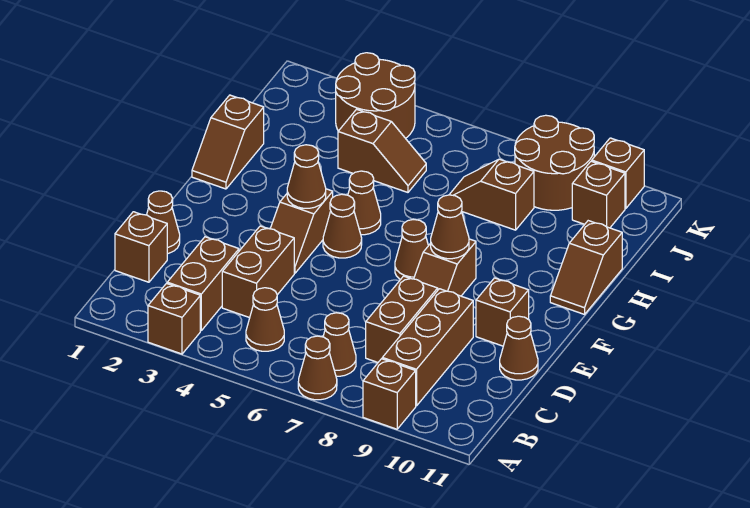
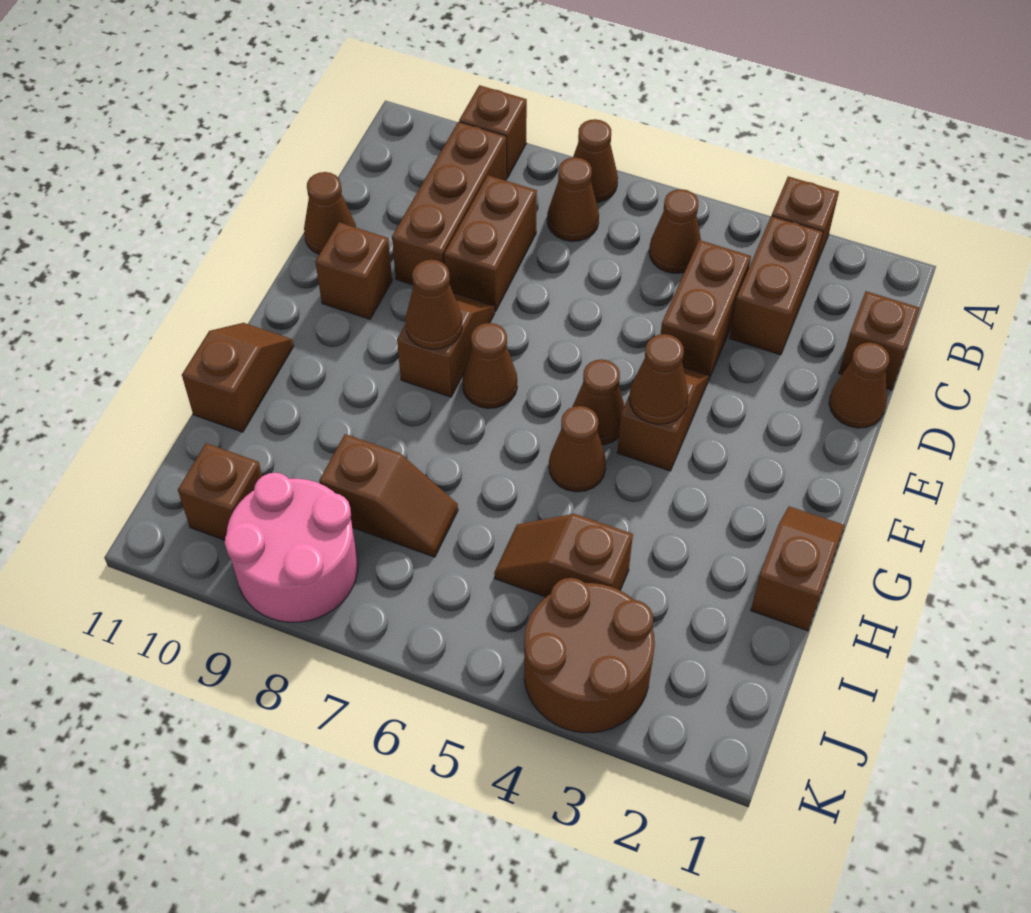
brown 2x2 round brick [515,115,594,210] -> pink 2x2 round brick [225,473,358,622]
brown 1x1 brick [592,138,644,209] -> none

